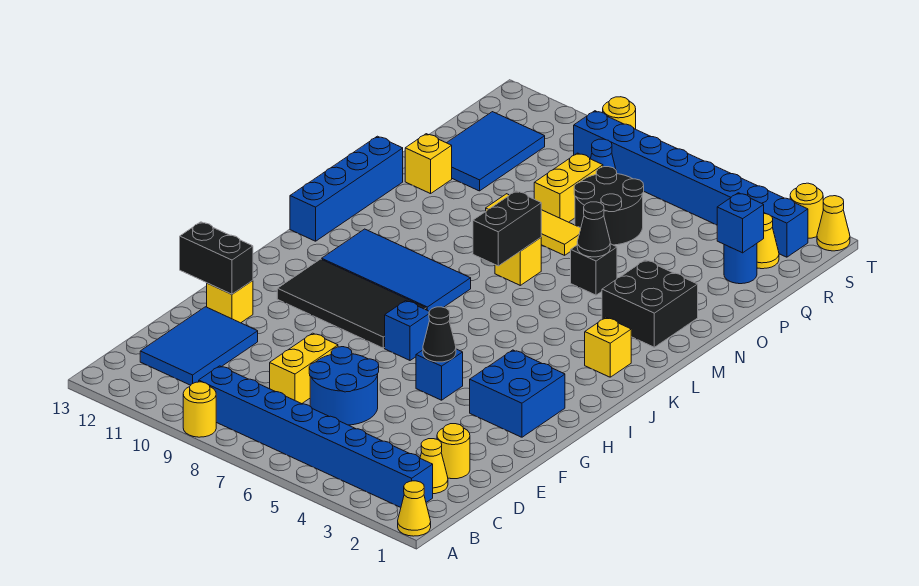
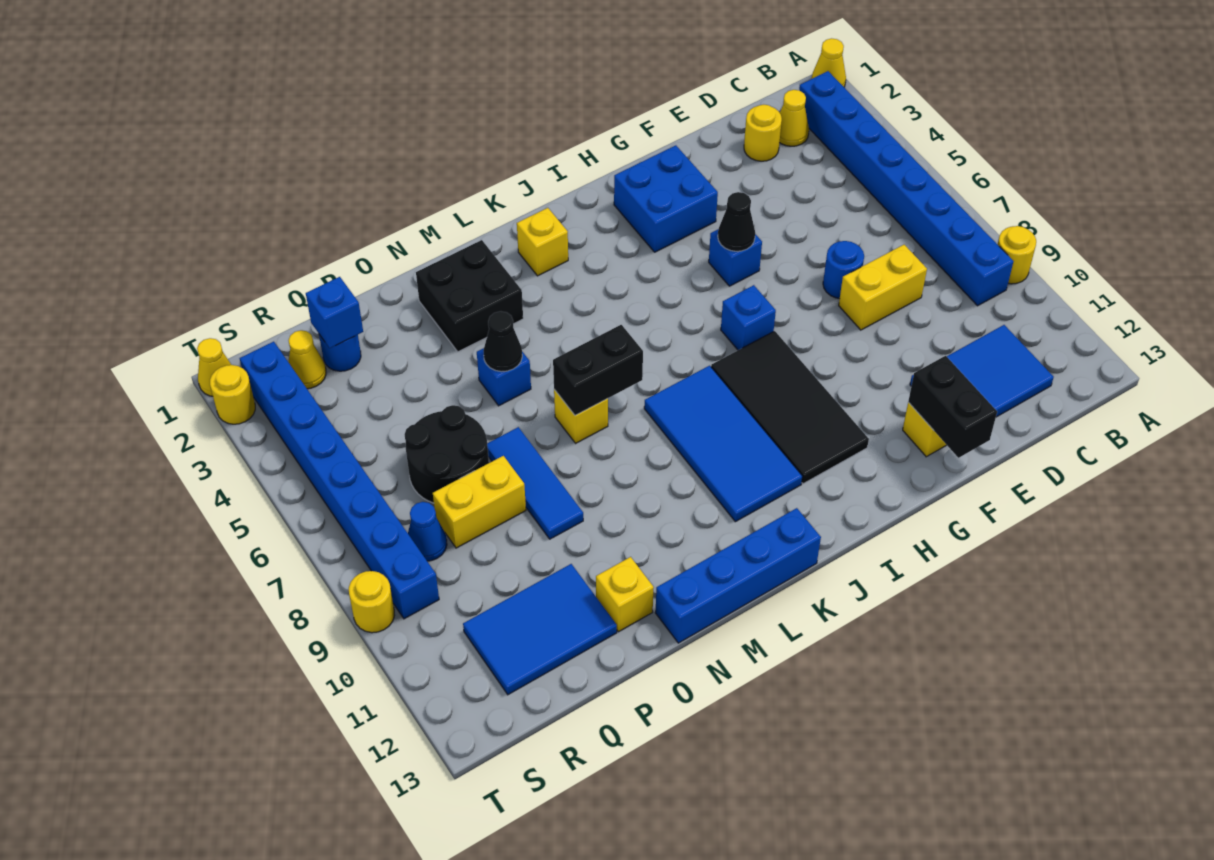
blue 2x2 round brick [309,347,379,425] -> blue 1x1 round brick [823,241,864,299]
black 1x1 brick [571,244,617,295] -> blue 1x1 brick [477,348,531,406]
yellow 1x3 tile [486,194,581,255] -> blue 1x3 tile [487,427,583,539]

